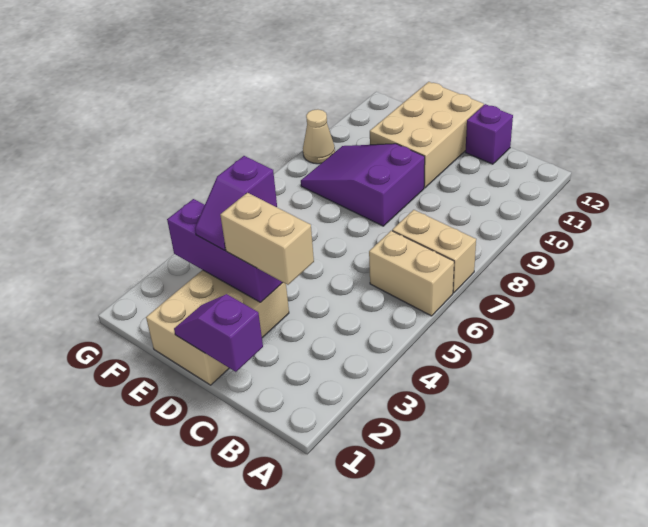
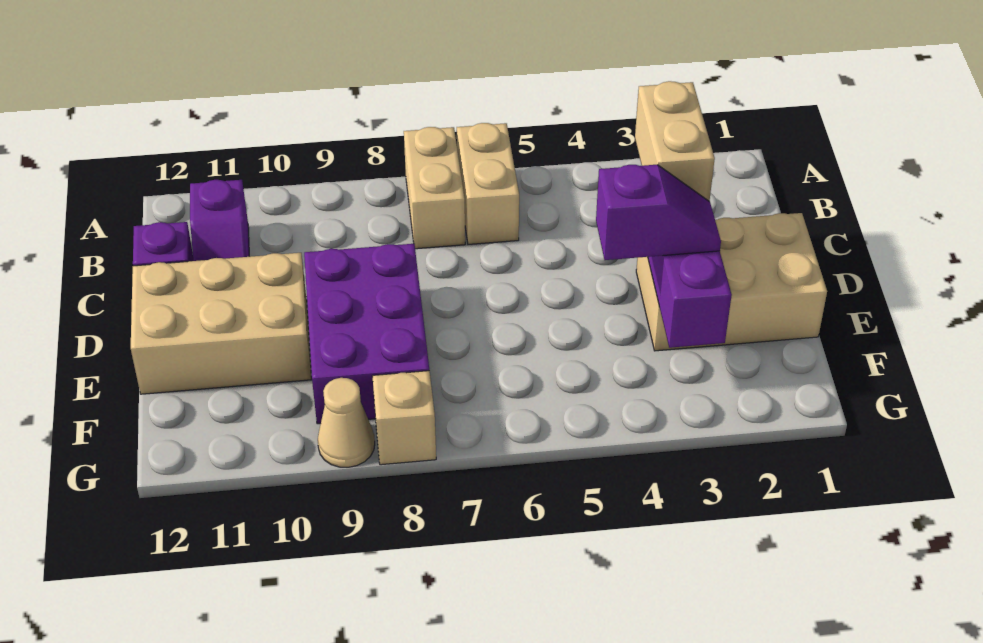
purple 1x2 slope [174,294,263,372] -> purple 1x2 slope moved to [190,180,249,261]
purple 2x3 slope [301,144,425,226] -> purple 2x3 brick [304,244,429,424]
none -> tan 1x1 brick [372,371,436,465]

